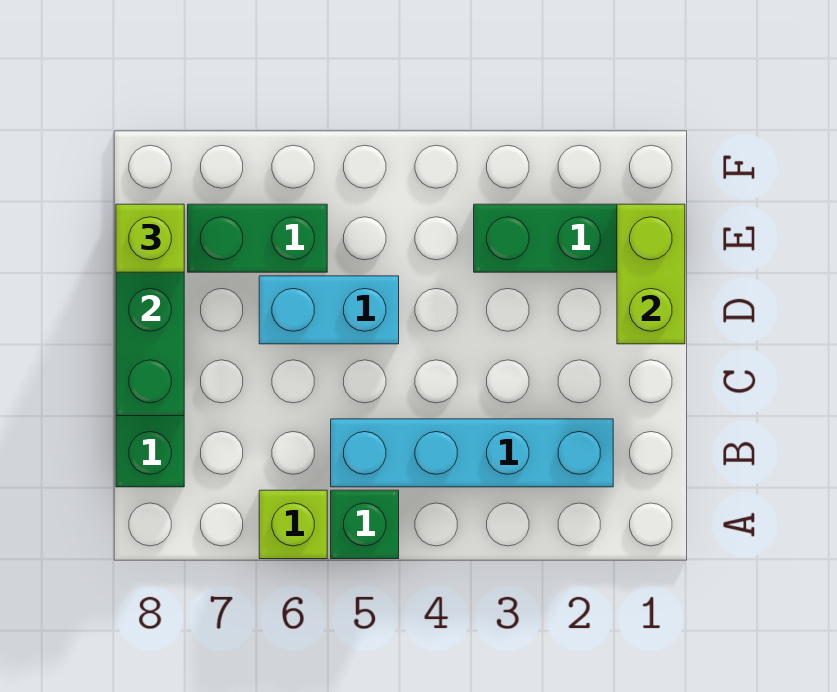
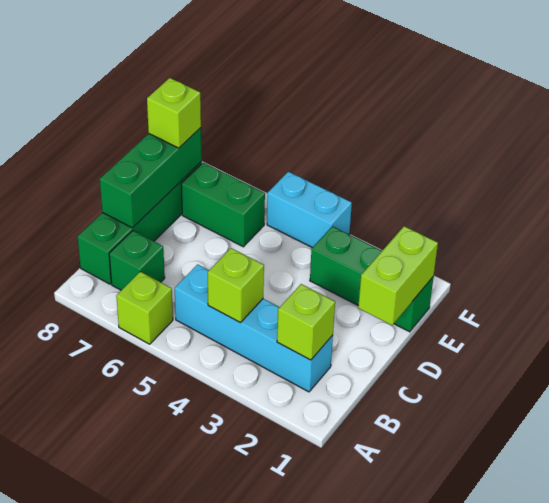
green 1x1 brick [331,490,399,559] -> green 1x1 brick moved to [109,231,165,290]
none -> lime 1x1 brick [277,284,335,360]
none -> lime 1x1 brick [208,248,264,323]
cyan 1x2 brick [259,276,399,344] -> cyan 1x2 brick moved to [267,172,352,248]

